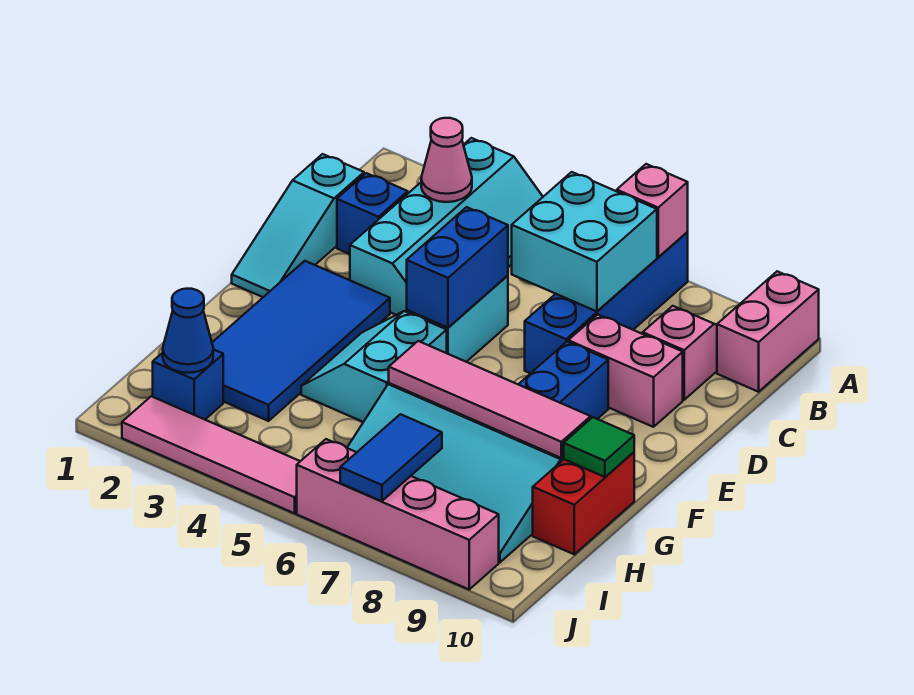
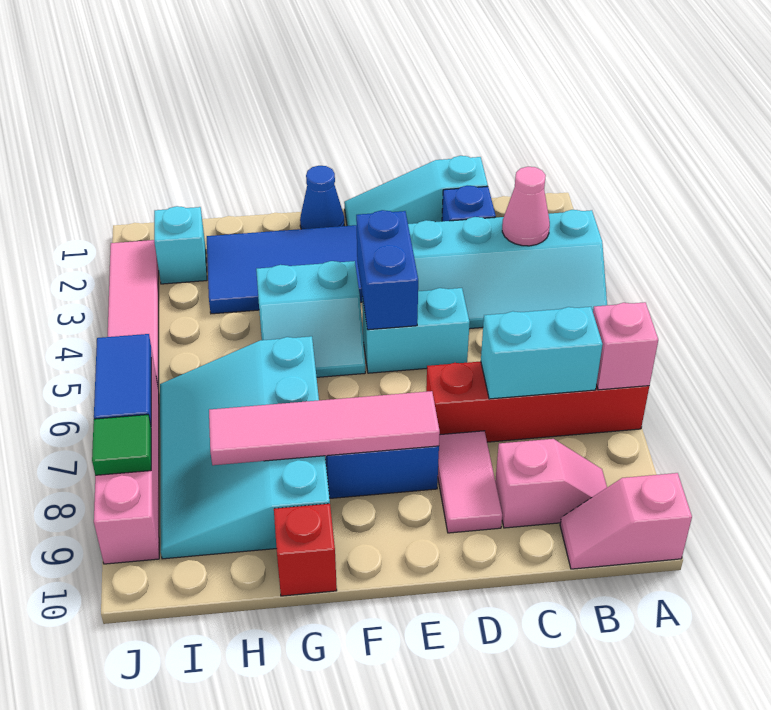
blue 1x4 brick [525,232,688,373] -> red 1x4 brick [426,362,649,442]
pink 1x2 brick [717,271,819,392] -> pink 1x2 slope [560,473,692,569]
cyan 2x2 brick [512,172,657,312] -> cyan 1x2 brick [481,307,603,399]
blue 1x2 brick [407,207,508,328] -> blue 1x2 brick turned to [356,210,418,330]
pink 1x2 brick [568,315,683,427] -> pink 1x2 tile [438,431,502,533]
cyan 2x2 slope [301,311,447,422] -> cyan 2x2 slope turned to [256,261,365,377]
pink 1x4 tile [389,341,591,458] -> pink 1x4 tile turned to [209,391,440,465]
red 1x2 brick [533,452,634,554] -> red 1x1 brick [274,504,337,596]
green 1x1 tile [564,417,634,477] -> green 1x1 tile moved to [92,415,151,475]
blue 1x1 brick [153,349,223,419] -> cyan 1x1 brick [154,206,207,284]
blue 1x1 cone [163,289,213,373] -> blue 1x1 cone moved to [300,166,344,229]
blue 1x2 tile [340,414,442,501] -> blue 1x2 tile turned to [94,334,151,425]

